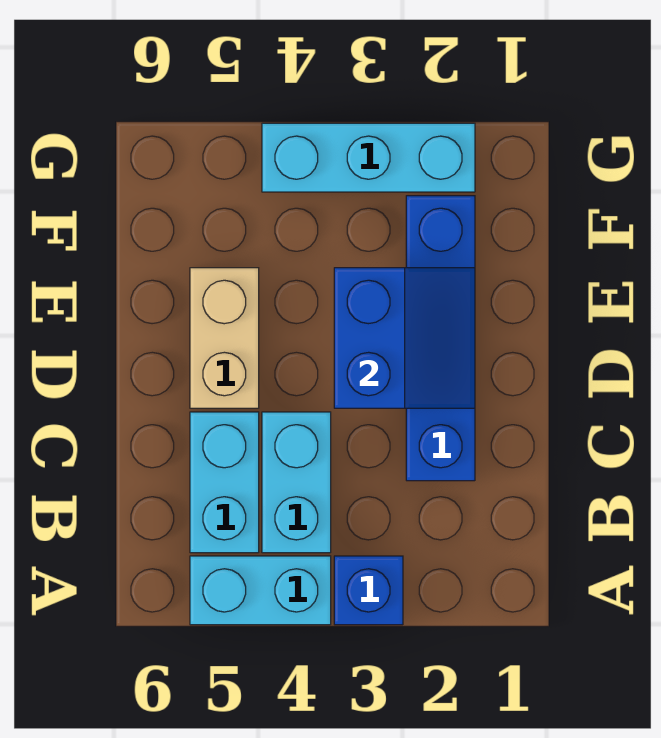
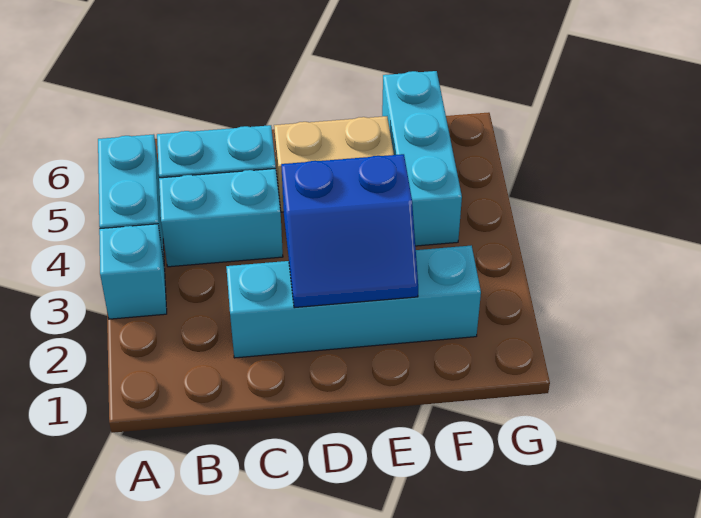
blue 1x1 brick [334,556,403,625] -> cyan 1x1 brick [99,224,167,319]
blue 1x4 brick [406,196,475,481] -> cyan 1x4 brick [226,246,481,358]
cyan 1x3 brick [262,123,475,192] -> cyan 1x3 brick moved to [382,71,462,246]

